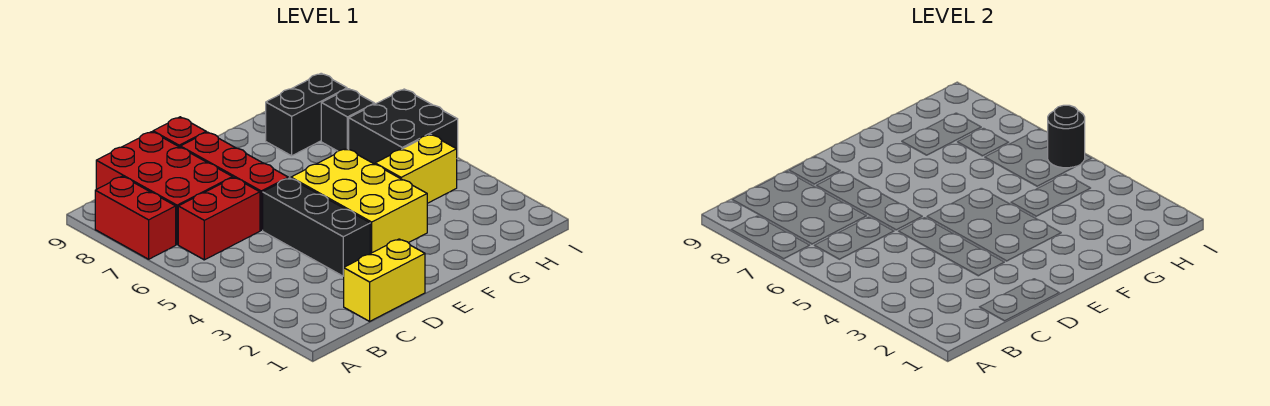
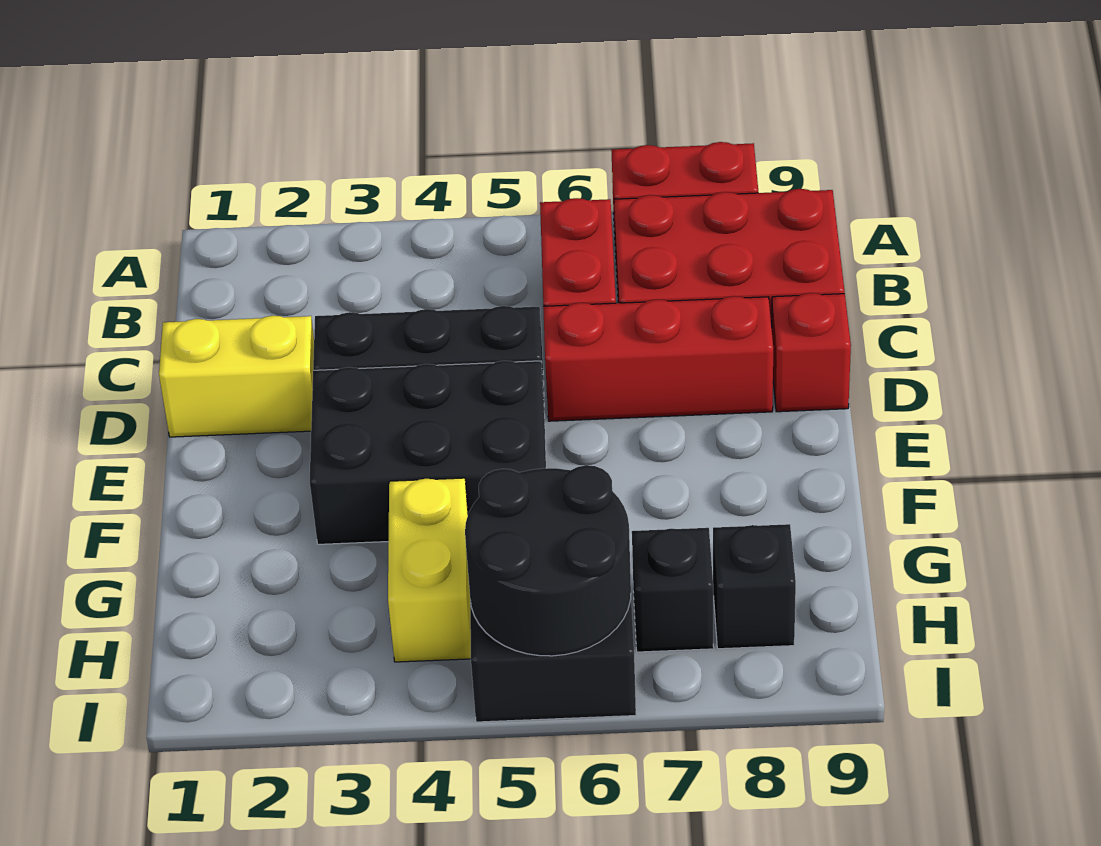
yellow 1x2 brick [344,239,425,321] -> yellow 1x2 brick turned to [159,316,314,437]
yellow 2x3 brick [291,149,427,254] -> black 2x3 brick [310,361,546,544]
black 1x2 brick [266,73,347,156] -> black 1x1 brick [713,524,796,649]
black 1x1 round brick [1048,105,1085,168] -> black 2x2 round brick [465,465,631,656]

